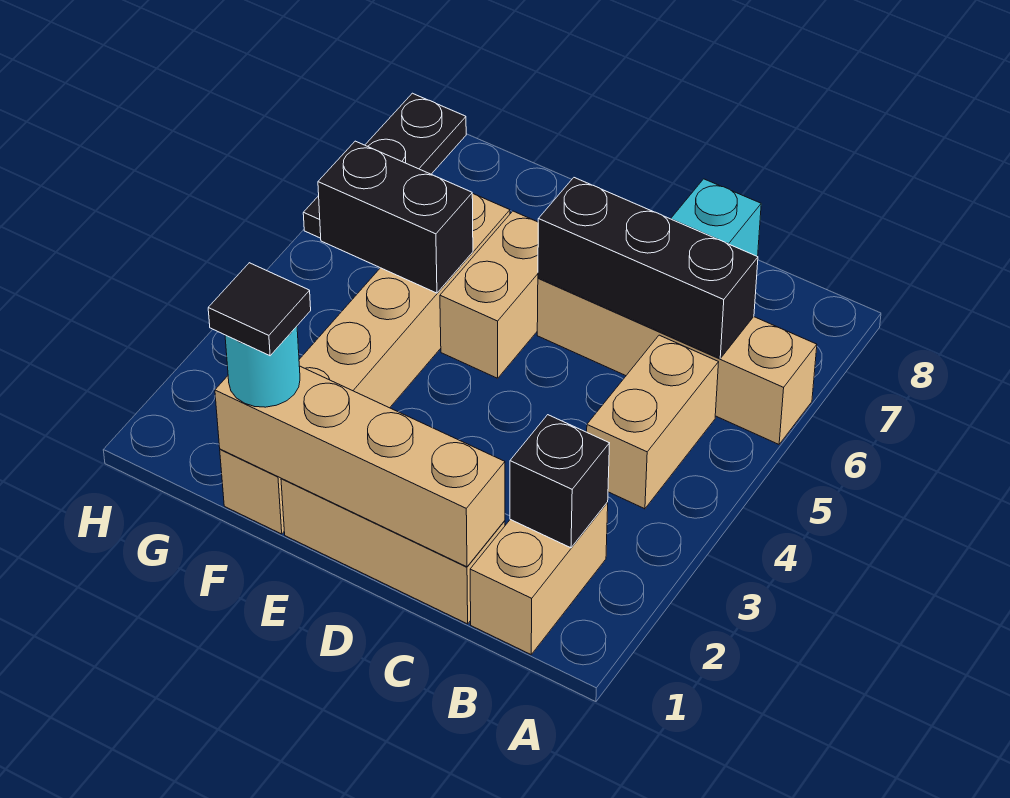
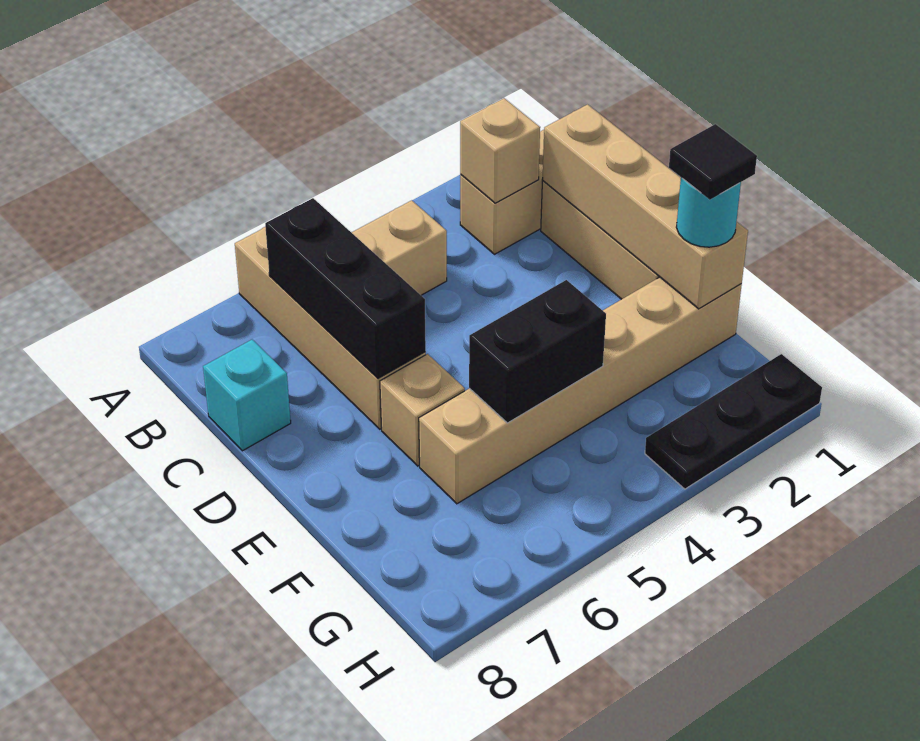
black 1x1 brick [510,415,610,548] -> tan 1x1 brick [460,98,540,203]
tan 1x2 brick [440,211,538,378] -> tan 1x1 brick [380,354,465,466]
black 1x2 brick [318,141,473,293] -> black 1x2 brick turned to [469,280,606,423]
black 1x3 plate [303,93,466,238] -> black 1x3 plate moved to [645,354,822,489]

